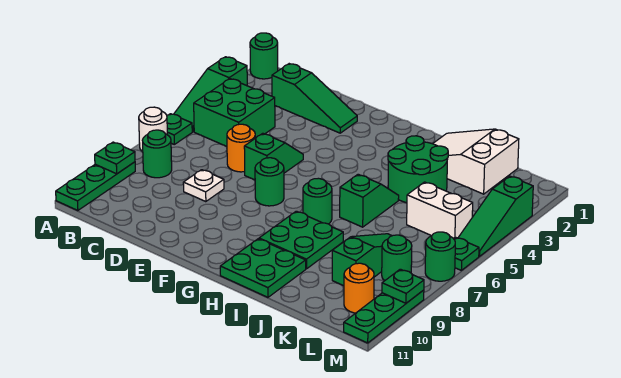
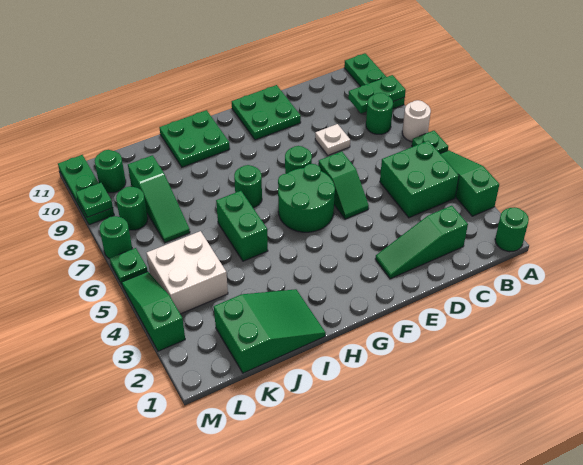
green 1x1 plate [95,142,135,174] -> green 1x2 plate [348,75,406,114]
orange 1x1 round brick [227,124,255,172] -> none
green 2x2 plate [259,211,343,269] -> green 2x2 plate moved to [232,85,301,140]
white 2x3 slope [433,129,519,194] -> green 2x3 slope [214,289,326,373]
green 2x2 round brick [388,136,448,203] -> green 2x2 round brick moved to [278,164,335,232]
green 1x2 slope [340,174,399,227] -> green 1x2 brick [216,191,268,261]
white 1x2 brick [407,182,473,238] -> white 2x2 brick [147,231,228,314]
orange 1x1 round brick [344,263,374,313] -> green 1x1 round brick [95,150,126,193]

